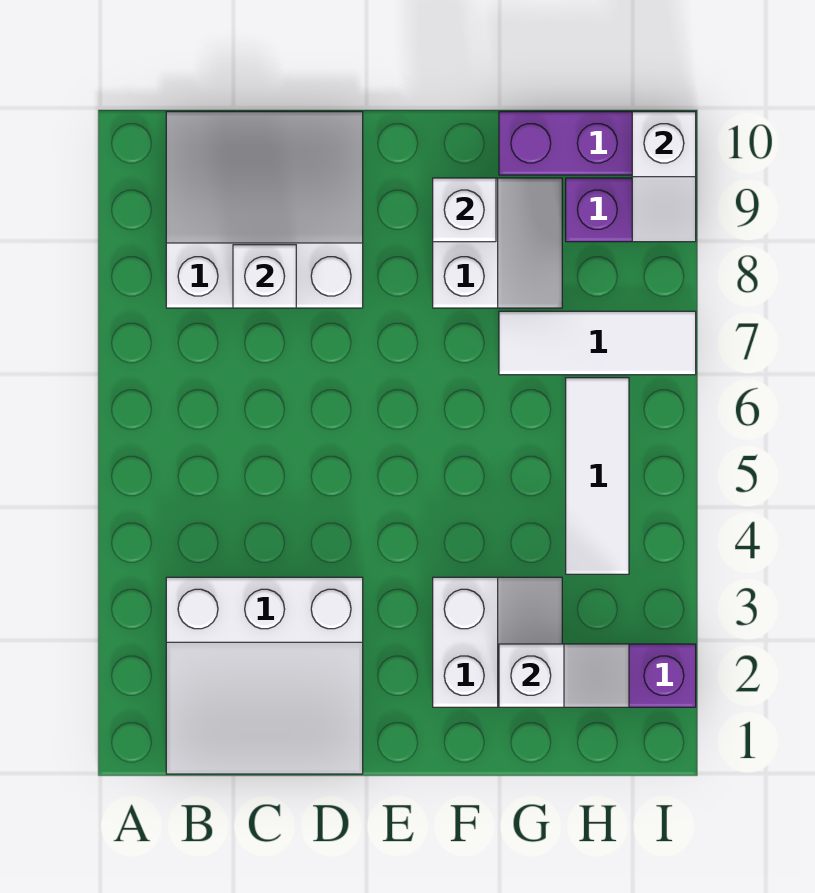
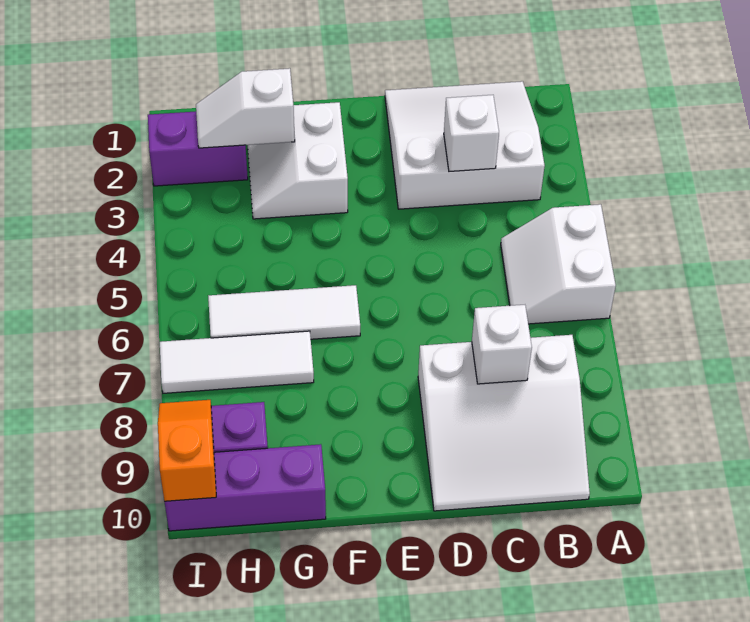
white 2x2 slope [433,178,562,308] -> white 2x2 slope moved to [501,204,616,324]
white 1x1 brick [433,178,496,242] -> white 1x1 brick moved to [444,95,499,171]
white 1x3 tile [566,378,629,574] -> white 1x3 tile turned to [208,285,360,339]
white 1x2 slope [632,112,696,242] -> orange 1x2 slope [158,400,216,501]

